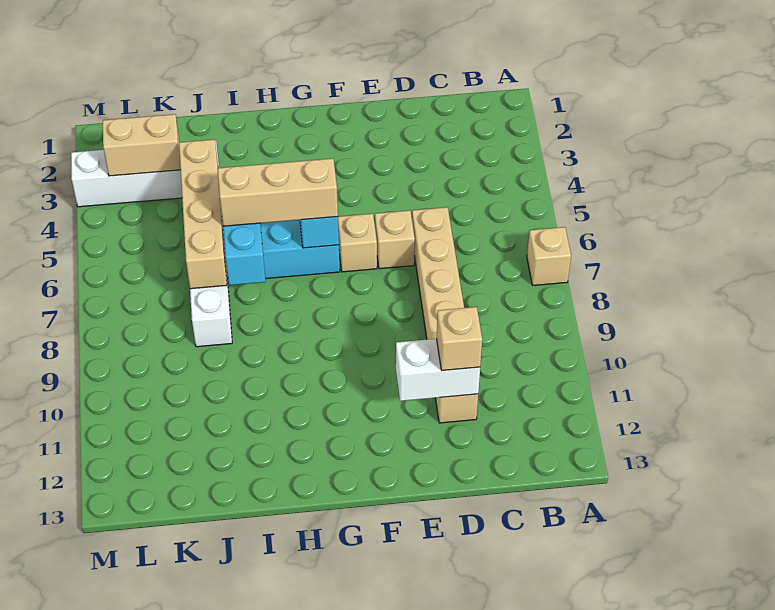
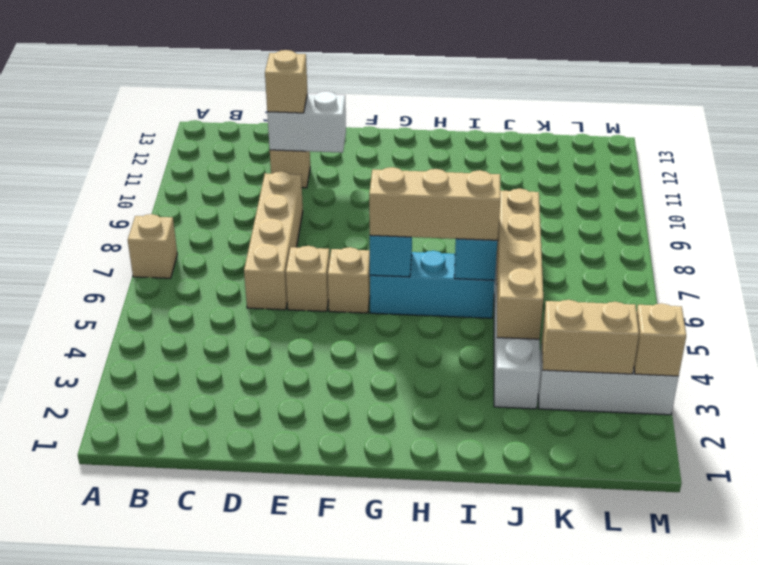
none -> tan 1x1 brick [634,303,686,376]

